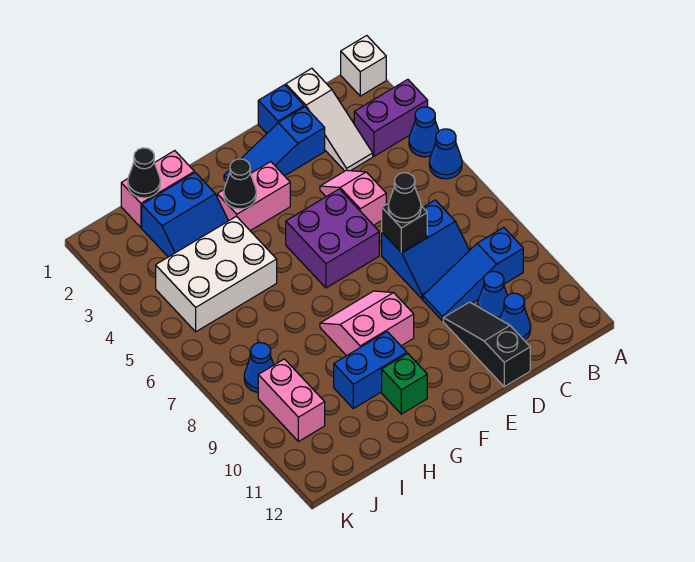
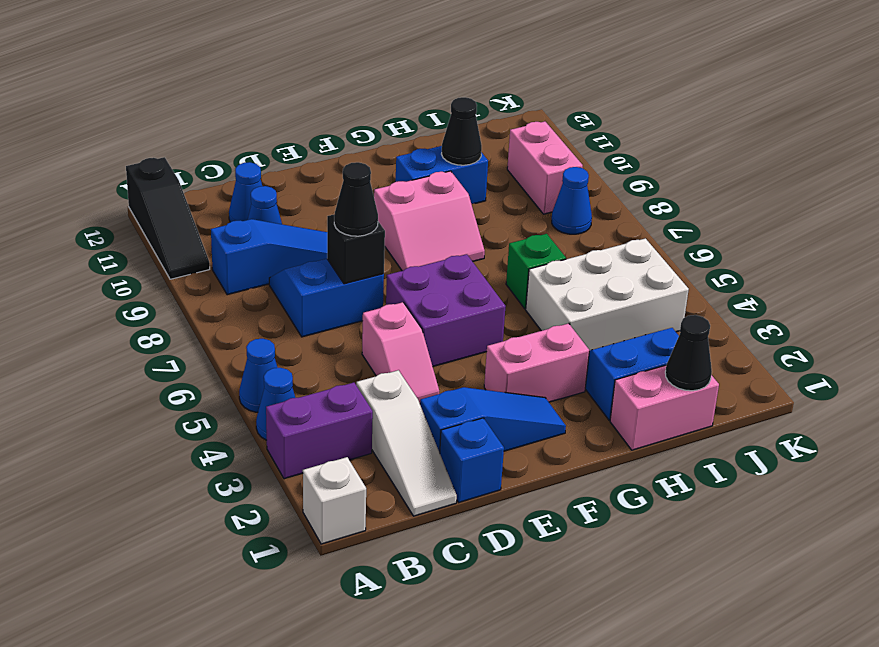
white 1x3 slope [286,68,373,171] -> white 1x3 slope turned to [356,370,457,516]
black 1x3 slope [443,302,530,387] -> black 1x3 slope moved to [126,157,210,279]
black 1x1 cone [224,159,256,209] -> black 1x1 cone moved to [442,97,482,165]
green 1x1 brick [382,354,427,414] -> green 1x1 brick moved to [506,234,566,309]

